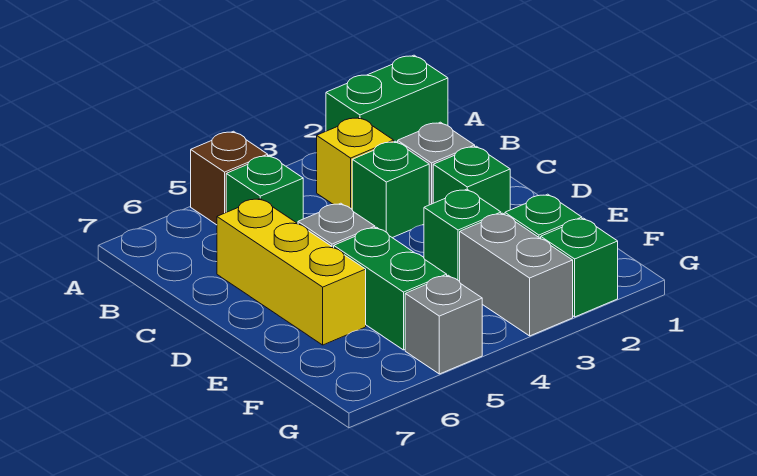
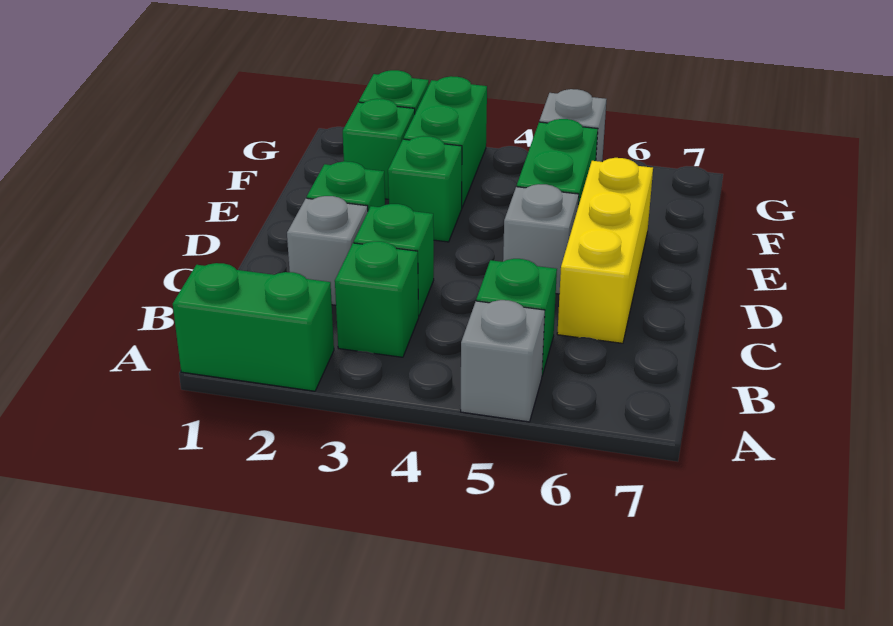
brown 1x1 brick [191,131,268,225] -> grey 1x1 brick [461,300,545,422]
yellow 1x1 brick [317,117,394,209] -> green 1x1 brick [335,241,419,357]
grey 1x2 brick [460,213,573,336] -> green 1x2 brick [404,76,487,207]

